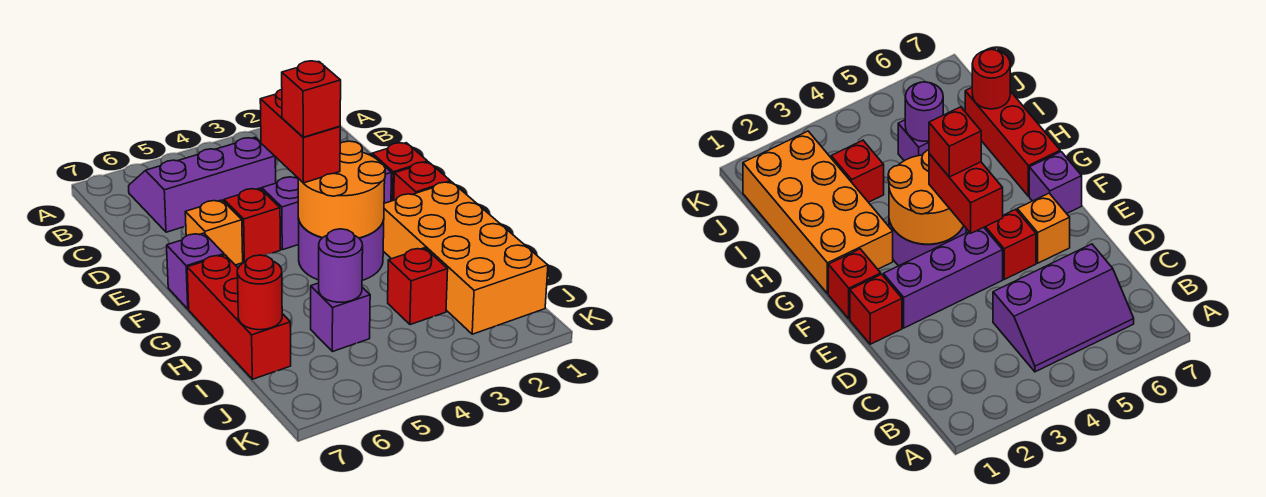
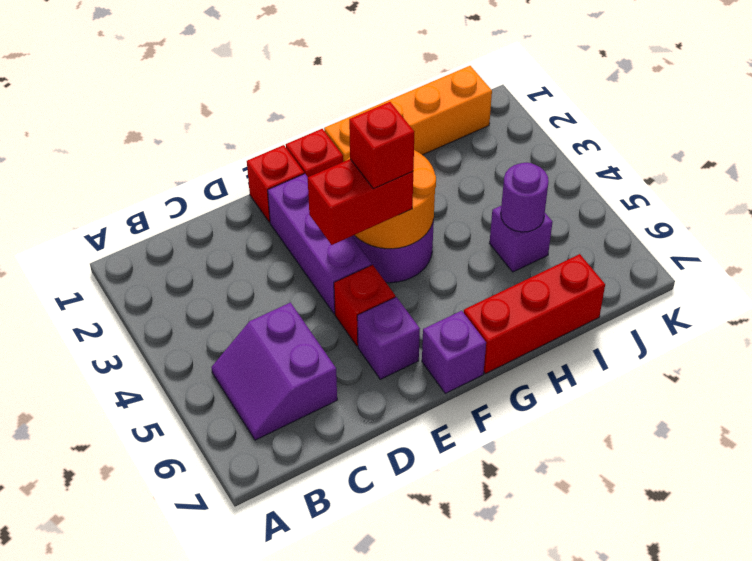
purple 2x3 slope [129,137,276,232] -> purple 2x2 slope [212,303,337,440]
orange 1x1 brick [185,200,243,265] -> purple 1x1 brick [357,297,420,379]
orange 2x4 brick [383,182,548,334] -> orange 1x4 brick [324,66,492,162]
red 1x1 brick [388,248,448,325] -> none
red 1x1 round brick [237,255,282,330] -> none

